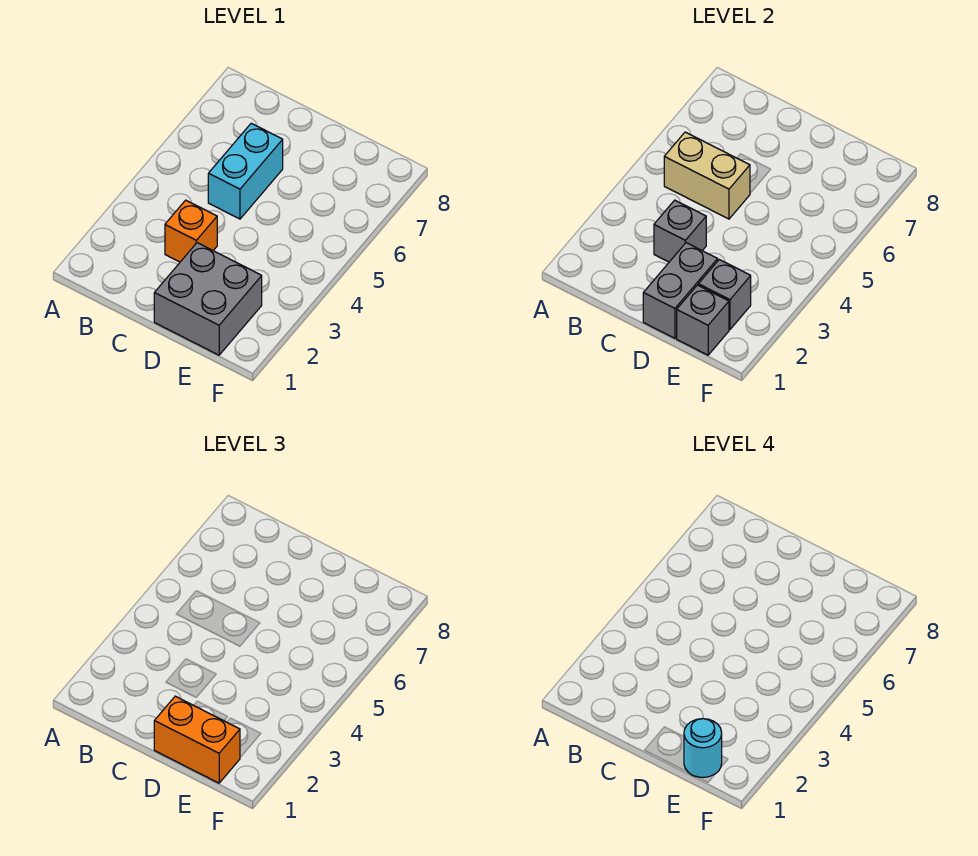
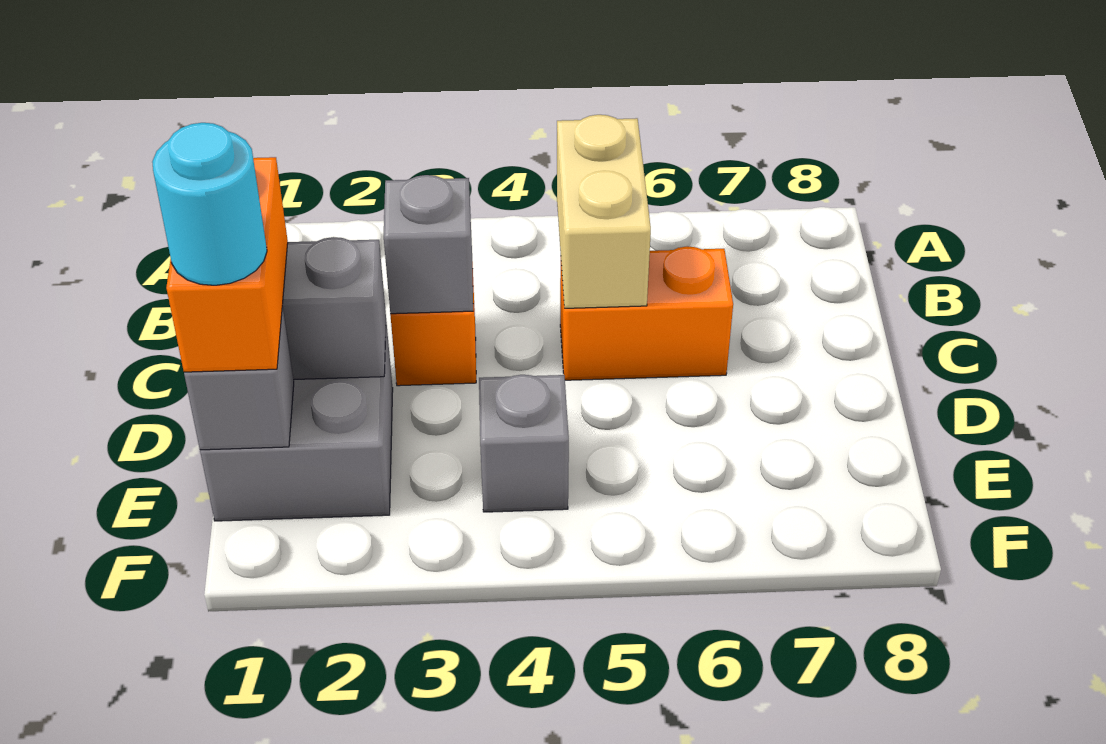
cyan 1x2 brick [208,123,283,219] -> orange 1x2 brick [560,247,733,380]
grey 1x1 brick [698,260,751,330] -> grey 1x1 brick moved to [479,375,569,512]

